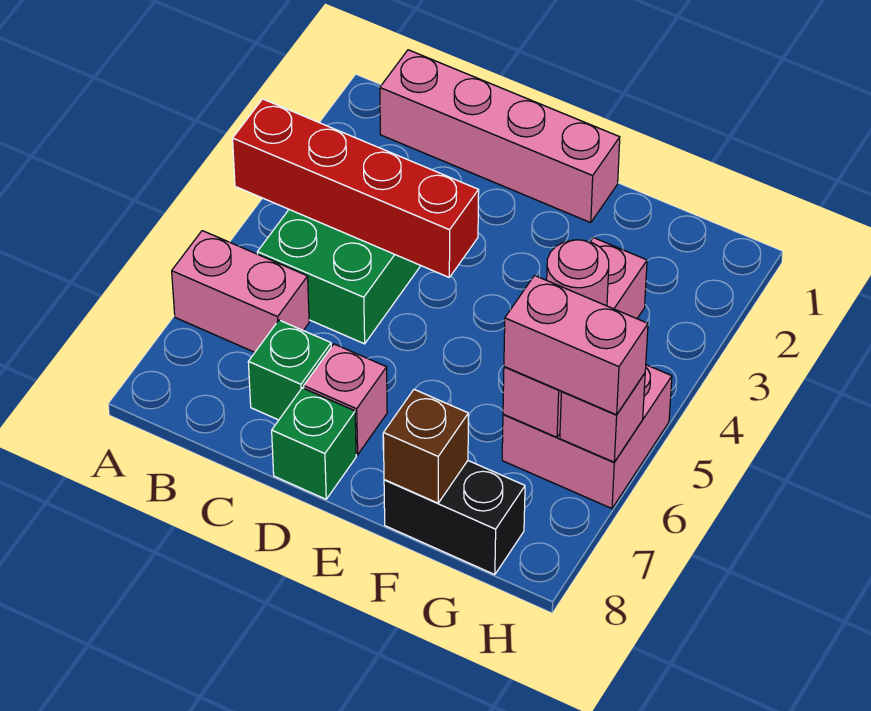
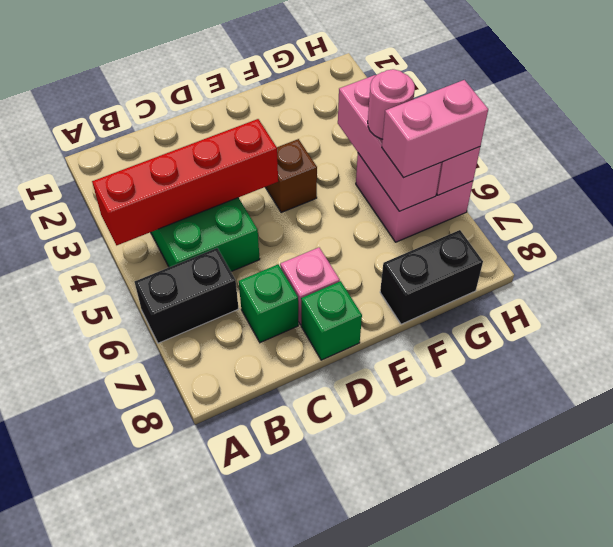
pink 1x2 brick [172,231,309,352] -> black 1x2 brick [135,248,239,343]
pink 1x4 brick [380,50,620,223] -> none
brown 1x1 brick [383,390,468,503] -> brown 1x1 brick moved to [266,139,317,213]

